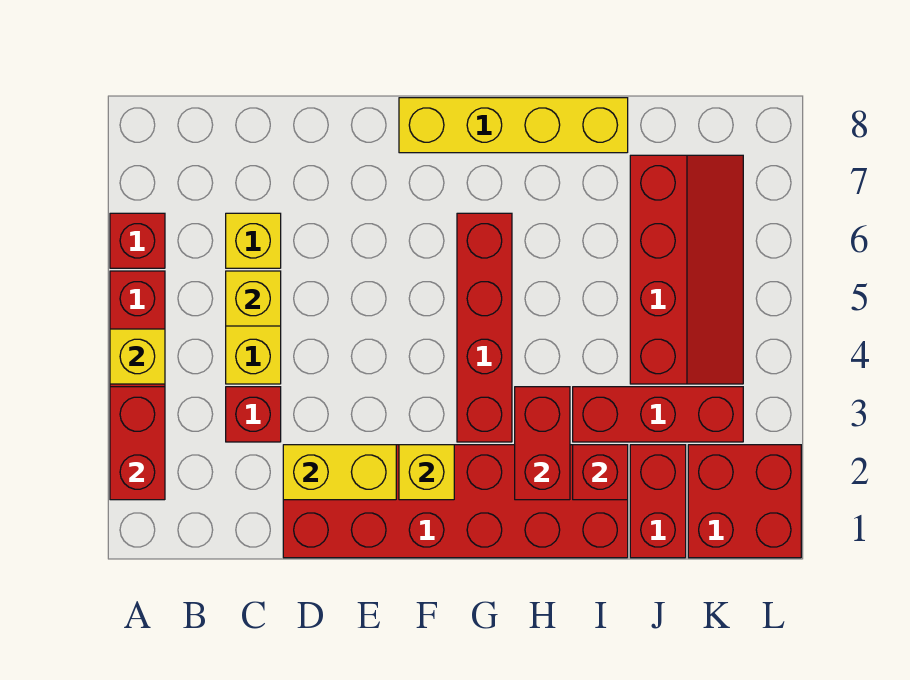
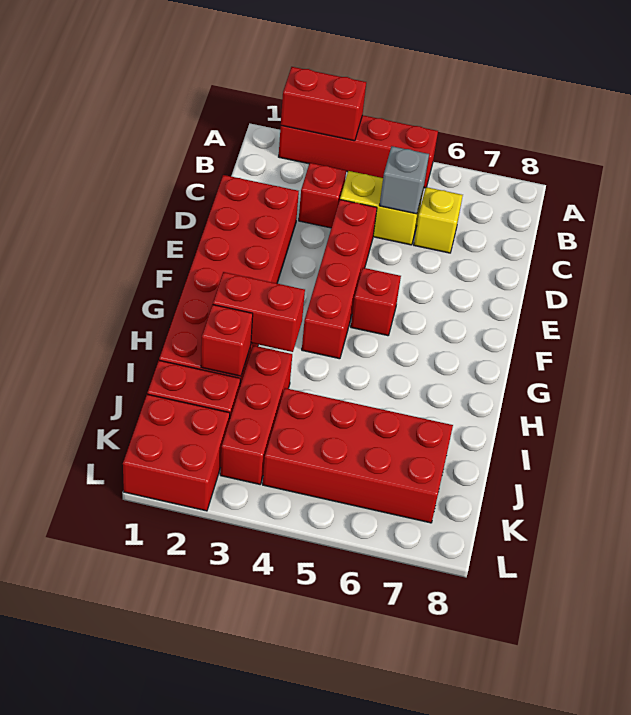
yellow 1x1 brick [110,329,165,384] -> none
red 1x1 brick [110,213,165,268] -> red 1x1 brick moved to [351,268,401,336]
yellow 1x1 brick [226,271,281,326] -> grey 1x1 brick [379,146,429,214]
yellow 1x2 brick [283,445,396,500] -> none
yellow 1x1 brick [399,445,454,500] -> none
yellow 1x4 brick [399,98,628,153] -> none
red 1x4 brick [457,213,512,442] -> red 1x4 brick turned to [302,200,377,359]
red 2x4 slope [630,155,743,384] -> red 2x4 brick [263,388,453,523]

